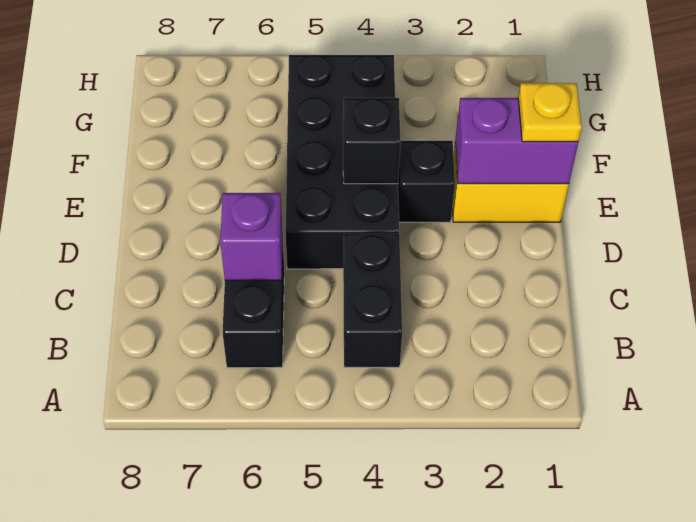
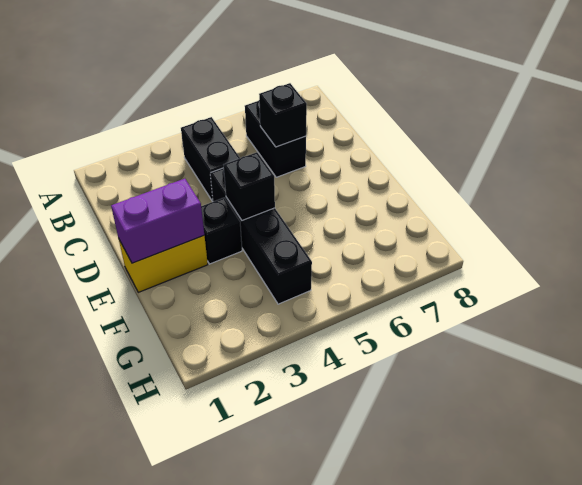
purple 1x1 brick [220,193,283,280] -> black 1x1 brick [259,83,307,147]
black 2x4 brick [285,55,399,269] -> black 1x4 brick [210,168,312,304]
yellow 1x1 plate [518,83,582,142] -> none

